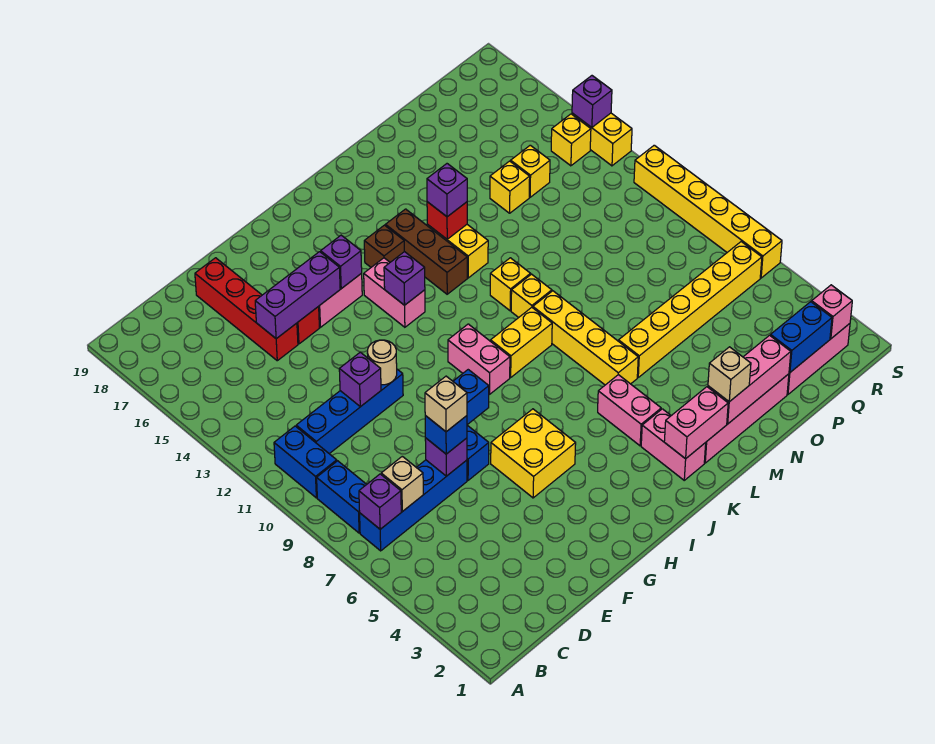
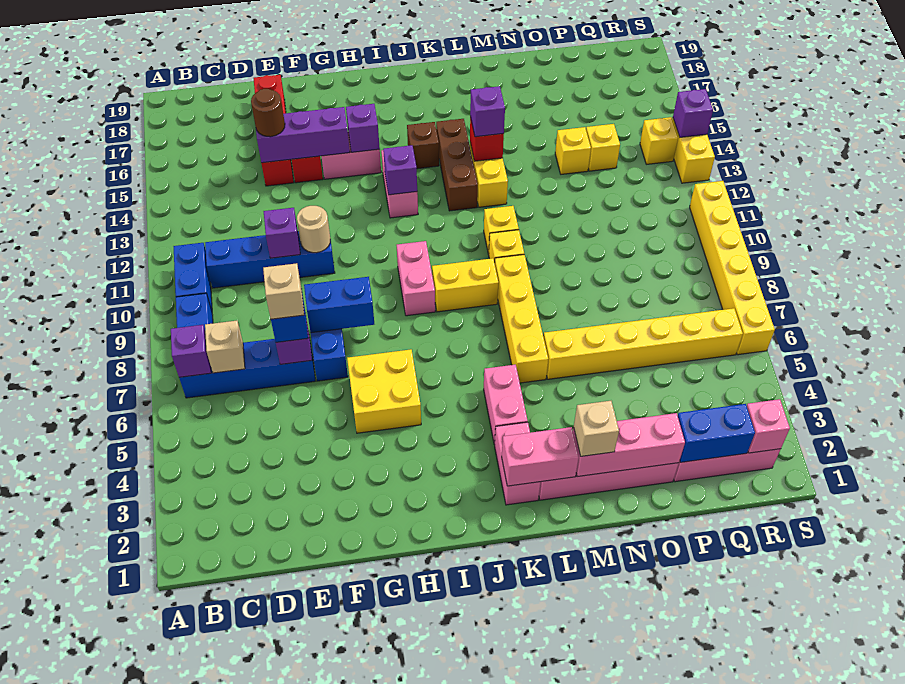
none -> brown 1x1 round brick [251,89,285,137]

